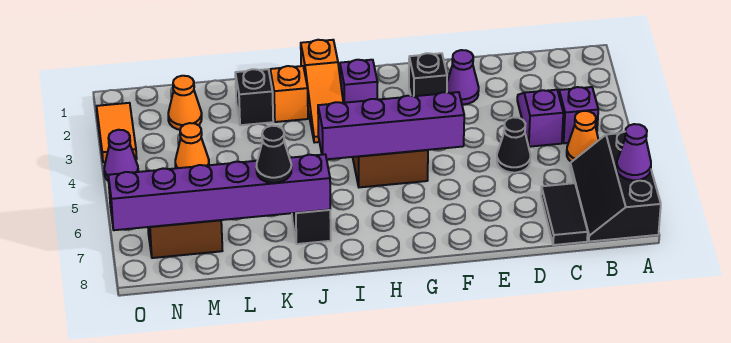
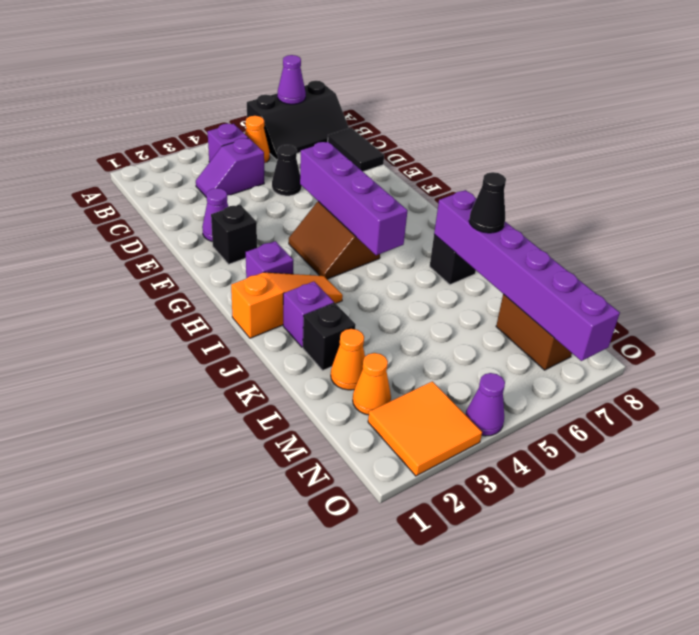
black 1x2 tile [541,183,588,245] -> black 1x2 tile turned to [328,128,384,172]
orange 1x1 brick [270,66,308,122] -> purple 1x1 brick [283,282,334,347]
orange 1x1 cone [175,123,209,168] -> orange 1x1 cone moved to [331,329,365,390]
orange 1x2 tile [97,103,137,162] -> orange 2x2 tile [368,381,482,476]

